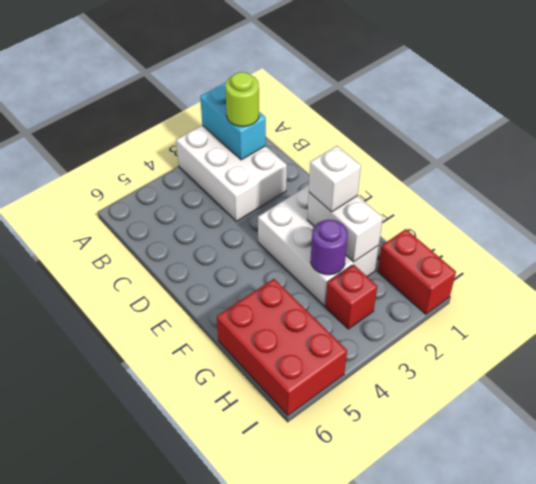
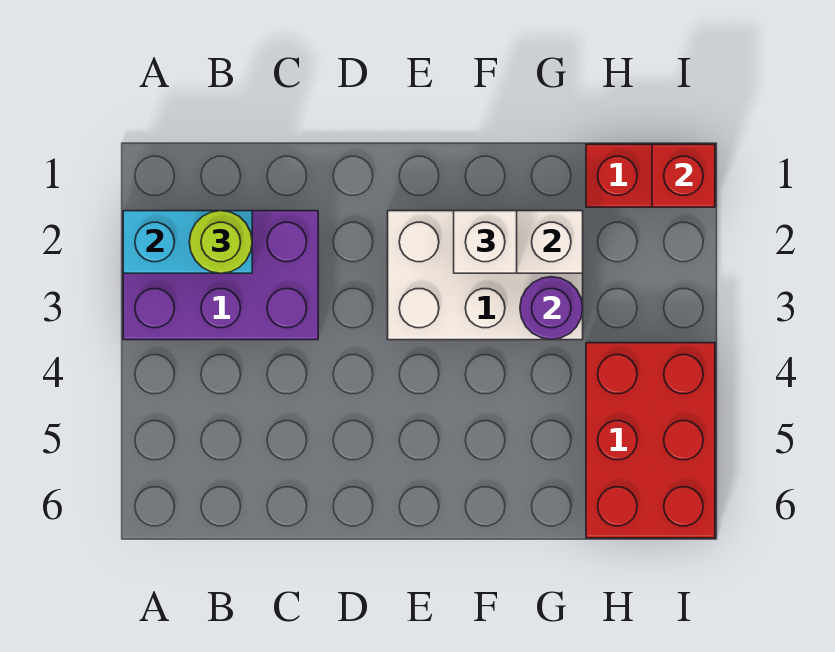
white 2x3 brick [176,125,287,221] -> purple 2x3 brick [123,211,318,340]
red 2x3 brick [217,279,347,415] -> red 2x3 brick turned to [586,343,715,538]
red 1x1 brick [325,265,377,329] -> red 1x1 brick moved to [652,144,715,207]

